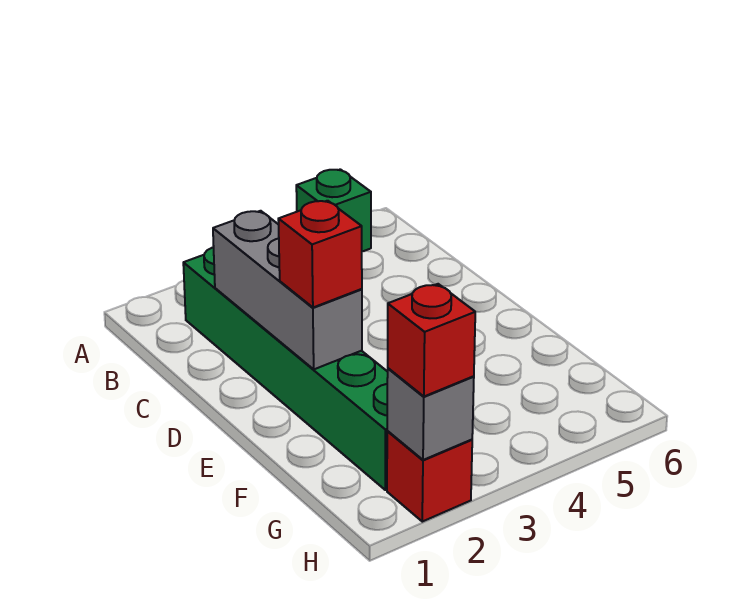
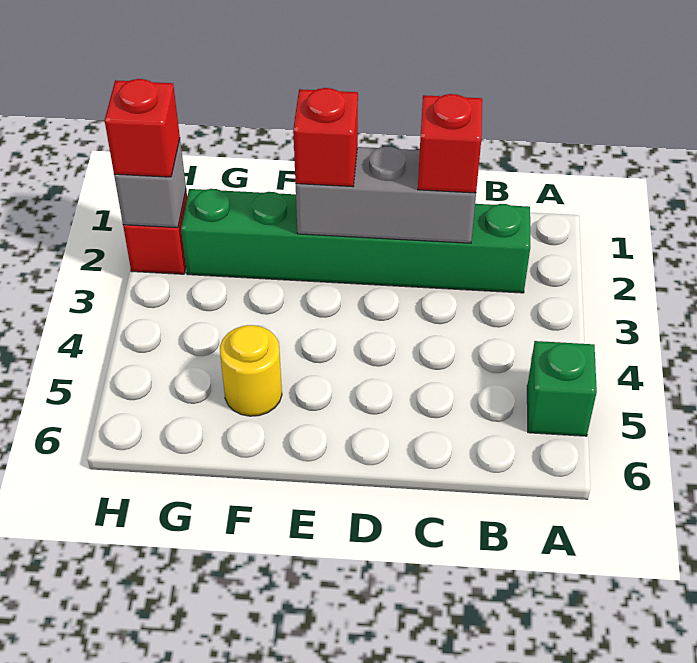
none -> red 1x1 brick [418,94,482,193]
none -> yellow 1x1 round brick [220,325,282,416]

